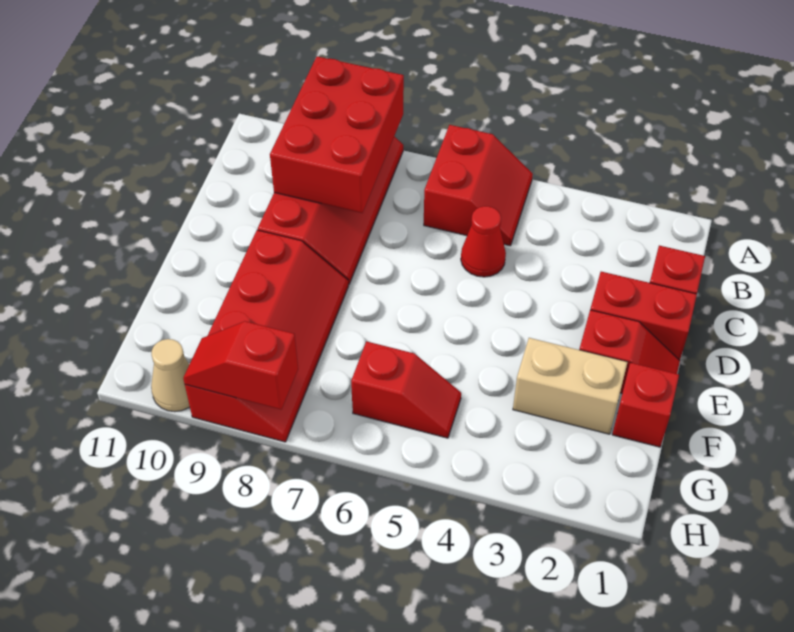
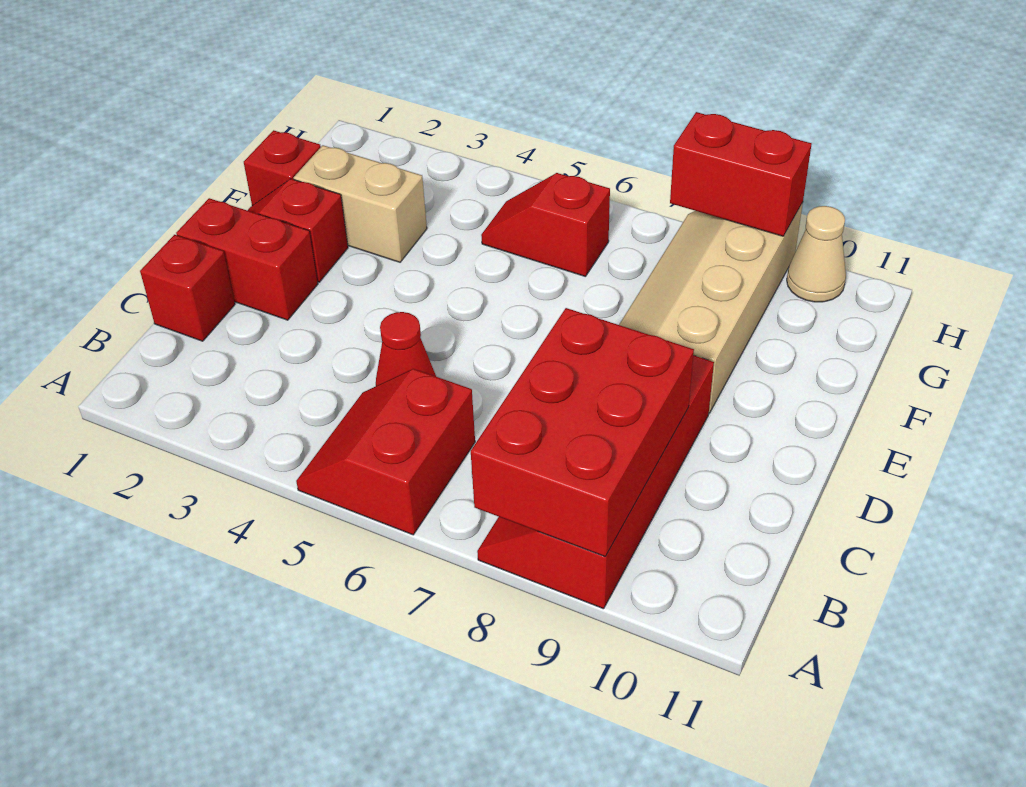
red 2x4 slope [185,230,349,442] -> tan 2x4 slope [619,203,803,413]
red 1x2 slope [183,321,298,409] -> red 1x2 brick [670,112,812,236]

